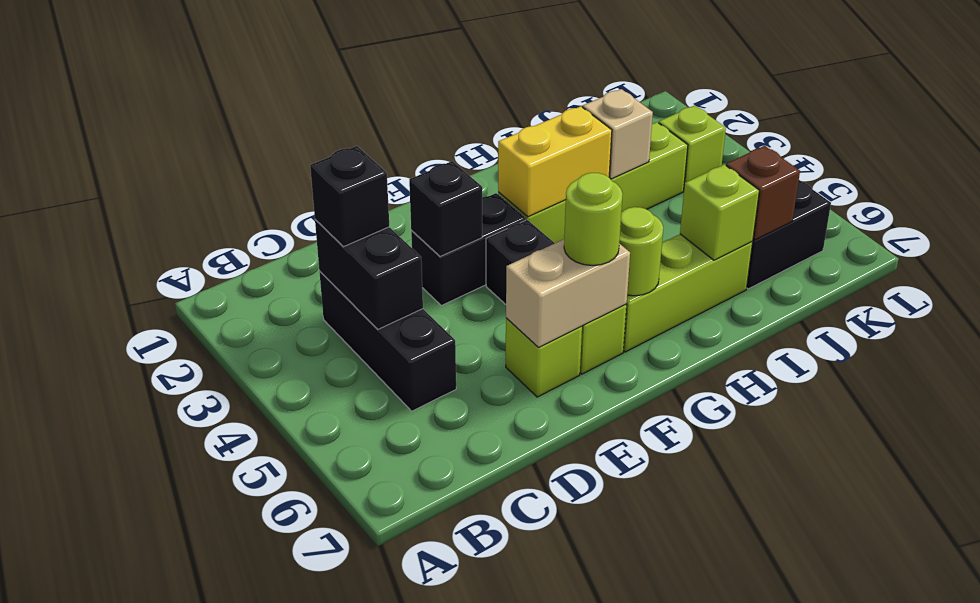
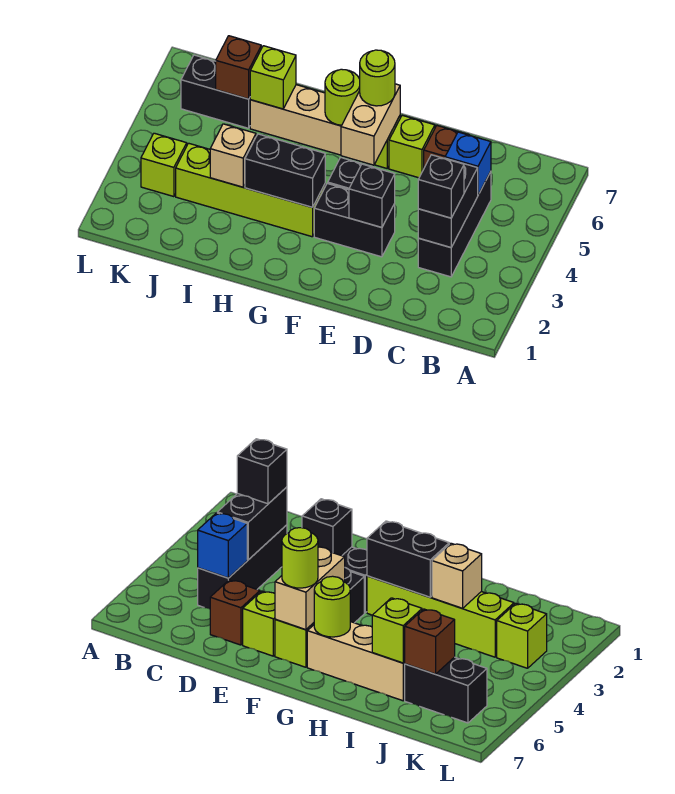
none -> blue 1x1 brick [445,132,491,195]
none -> brown 1x1 brick [424,126,468,168]
tan 1x2 brick [506,239,630,347] -> tan 1x2 brick turned to [341,84,400,165]
yellow 1x2 brick [498,106,612,217] -> black 1x2 brick [245,134,325,207]
lime 1x3 brick [623,234,753,352] -> tan 1x3 brick [250,85,342,155]

